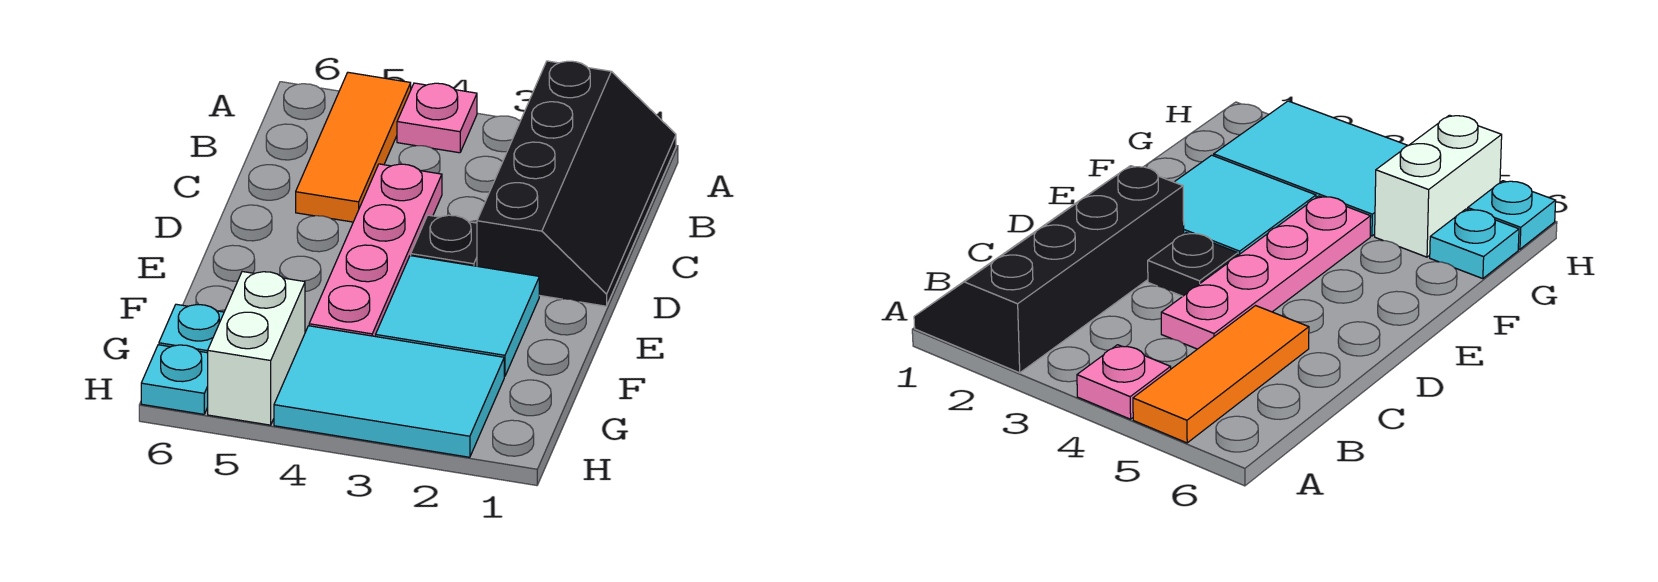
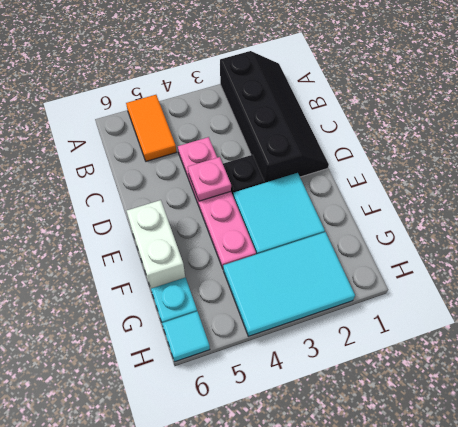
pink 1x1 plate [397,83,477,153] -> pink 1x1 plate moved to [188,157,231,201]
orange 1x3 tile [296,72,411,222] -> orange 1x2 tile [126,95,176,161]
white 1x2 brick [208,272,305,425] -> white 1x2 brick moved to [127,200,185,288]
cyan 1x1 plate [141,345,208,414] -> cyan 1x1 tile [162,311,210,362]

